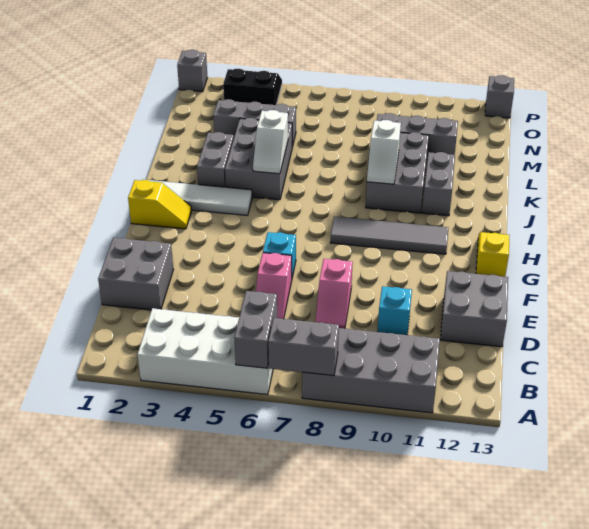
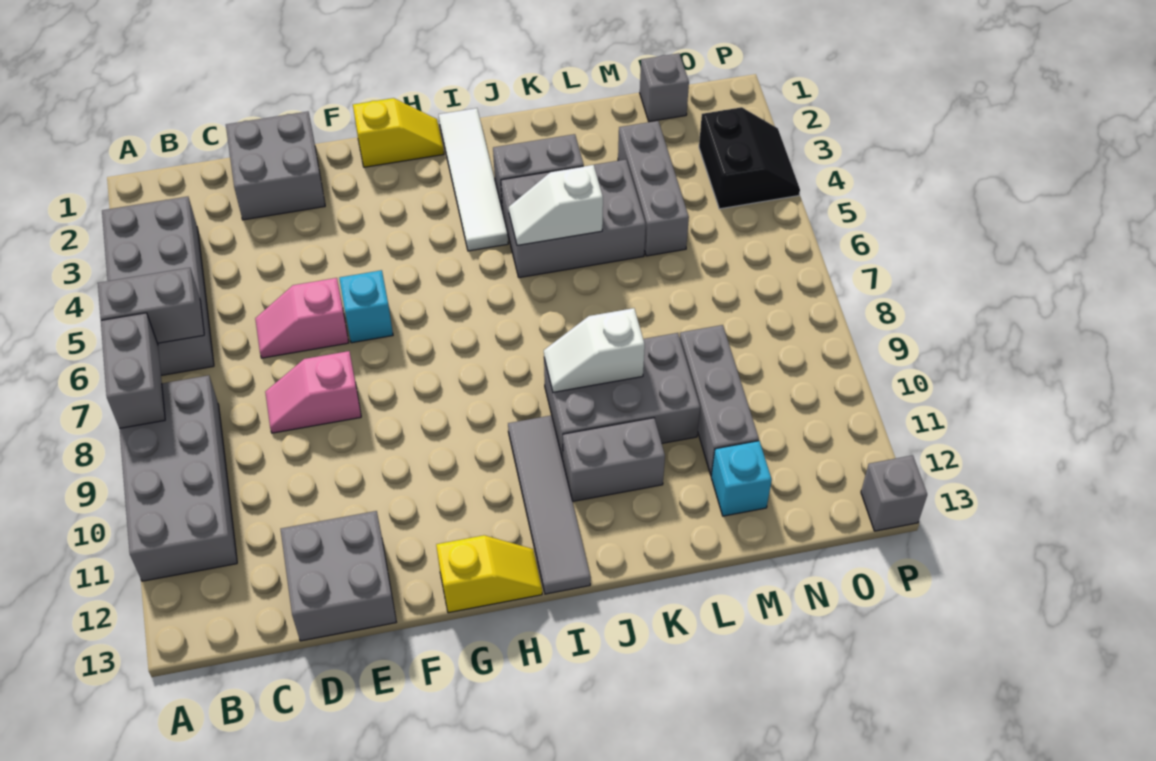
white 2x4 brick [137,308,273,395] -> grey 2x4 brick [102,197,214,375]
cyan 1x1 brick [378,286,412,335] -> cyan 1x1 brick moved to [711,441,772,516]
yellow 1x2 slope [128,180,192,229] -> yellow 1x2 slope turned to [353,98,444,167]
grey 1x4 tile [330,216,448,254] -> grey 1x4 tile moved to [508,415,591,594]
grey 1x1 brick [177,50,208,92] -> grey 1x1 brick moved to [640,53,689,121]

